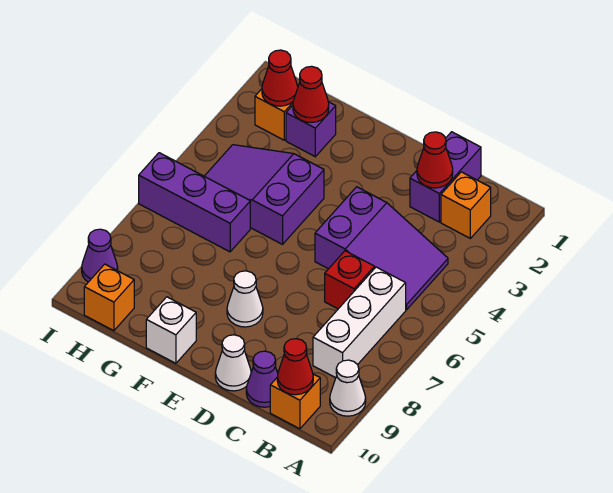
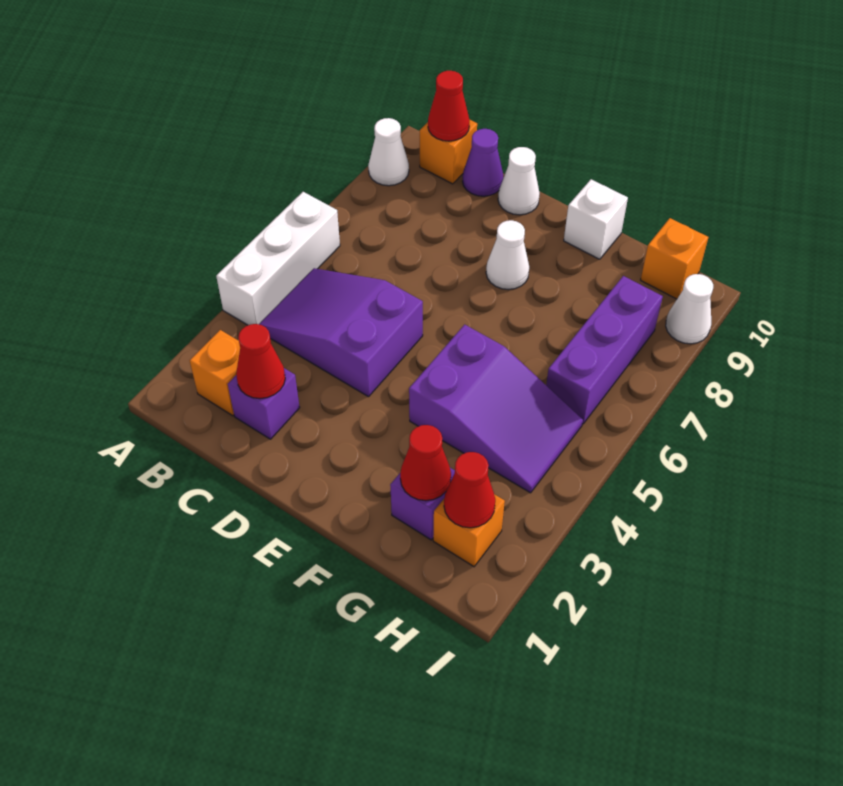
white 1x3 brick [313,267,406,378] -> white 1x3 brick moved to [216,192,340,325]
purple 1x2 brick [410,132,481,222] -> purple 1x1 brick [228,368,300,439]
red 1x1 brick [325,251,375,309] -> none
purple 1x3 brick [139,153,250,252] -> purple 1x3 brick turned to [546,276,663,424]
purple 1x1 cone [82,229,118,282] -> white 1x1 cone [666,274,713,344]

